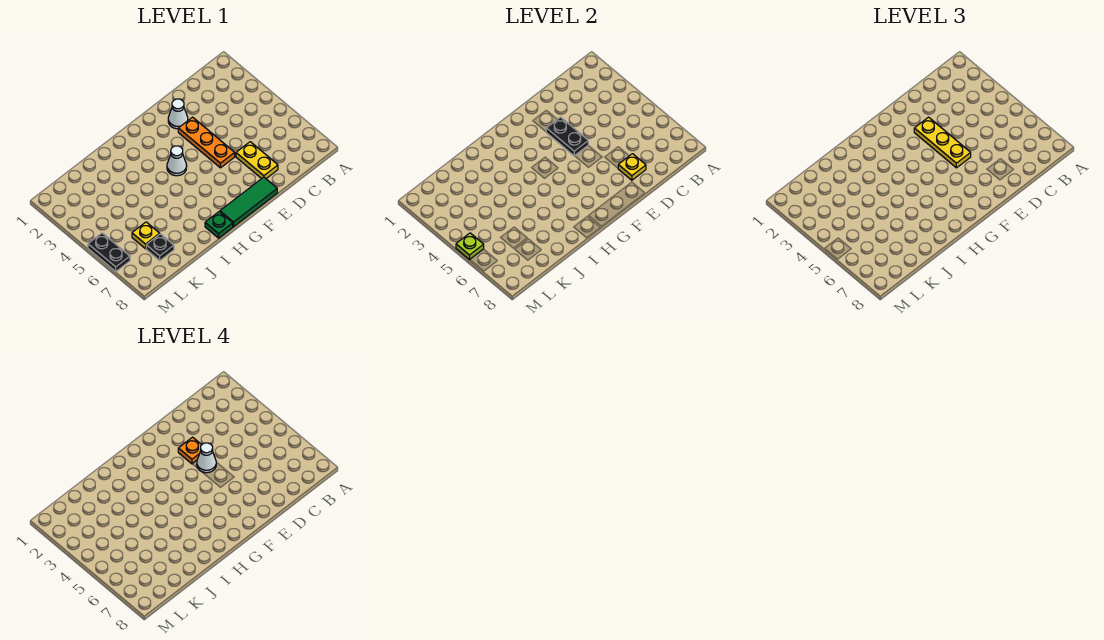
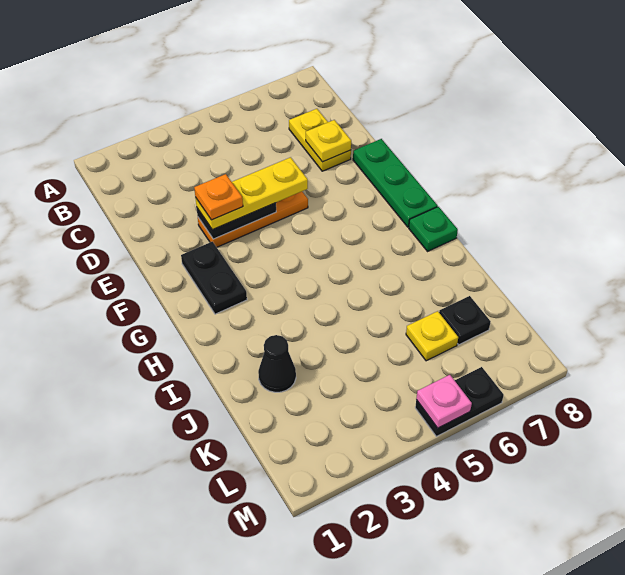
yellow 1x2 plate [236,142,278,179] -> yellow 1x2 plate turned to [289,109,351,171]
white 1x1 cone [168,99,188,129] -> none
white 1x1 cone [197,443,216,473] -> none
green 1x3 tile [220,177,277,227] -> green 1x3 plate [353,139,438,227]
none -> black 1x2 plate [181,242,247,314]
white 1x1 cone [167,146,187,176] -> none
none -> black 1x1 cone [258,335,296,392]
lime 1x1 plate [456,233,484,260] -> pink 1x1 plate [416,375,472,428]

